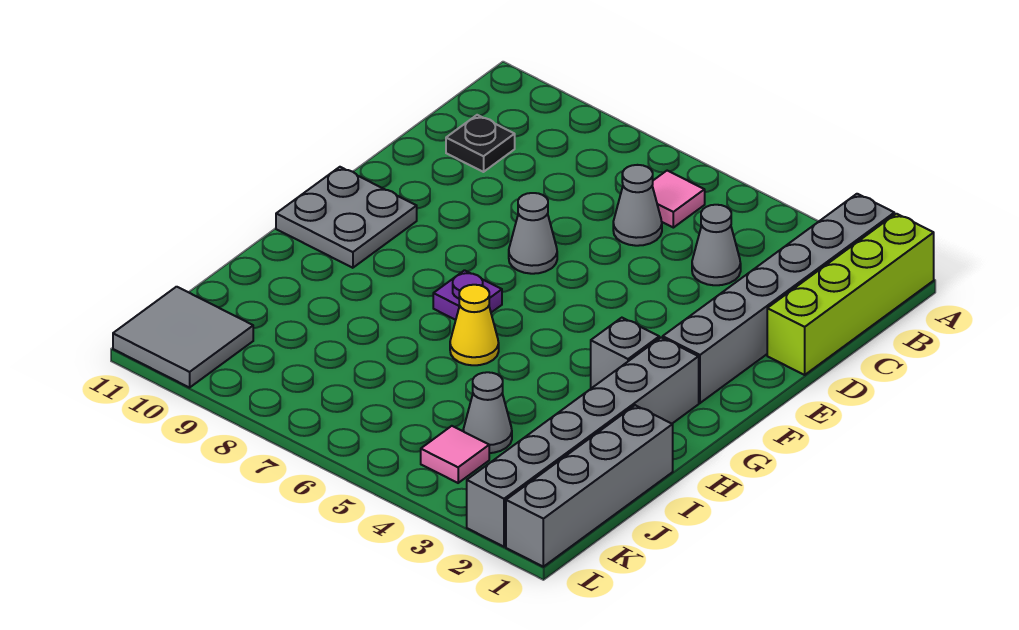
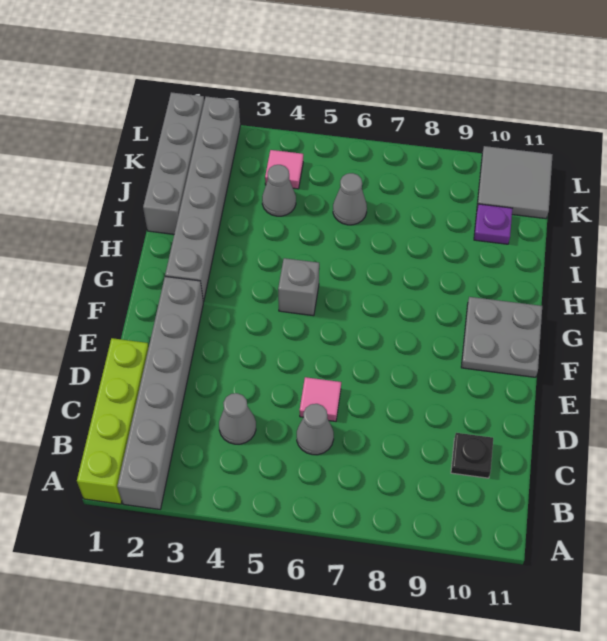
pink 1x1 tile [652,171,705,228] -> pink 1x1 tile moved to [300,377,341,421]
grey 1x1 cone [509,193,557,274] -> grey 1x1 cone moved to [333,173,367,225]
grey 1x1 brick [591,318,659,388] -> grey 1x1 brick moved to [278,258,319,316]
purple 1x1 plate [433,270,502,320] -> purple 1x1 plate moved to [474,204,512,244]
yellow 1x1 cone [450,285,499,365] -> none

